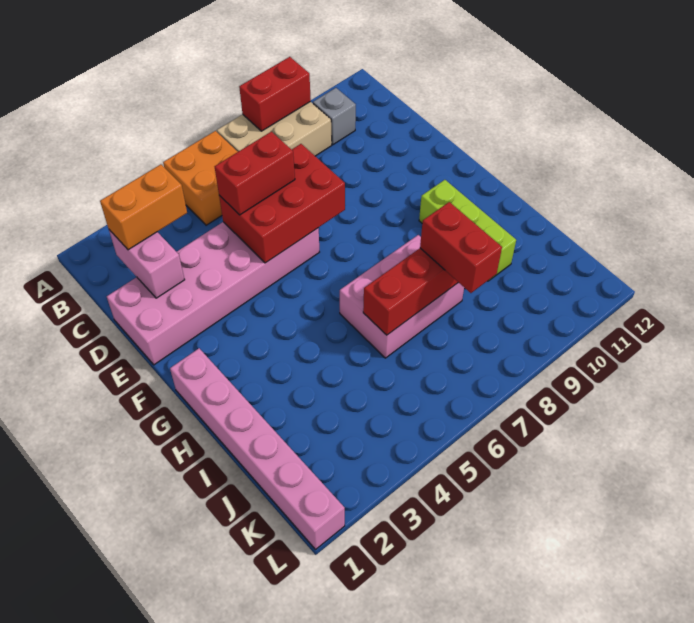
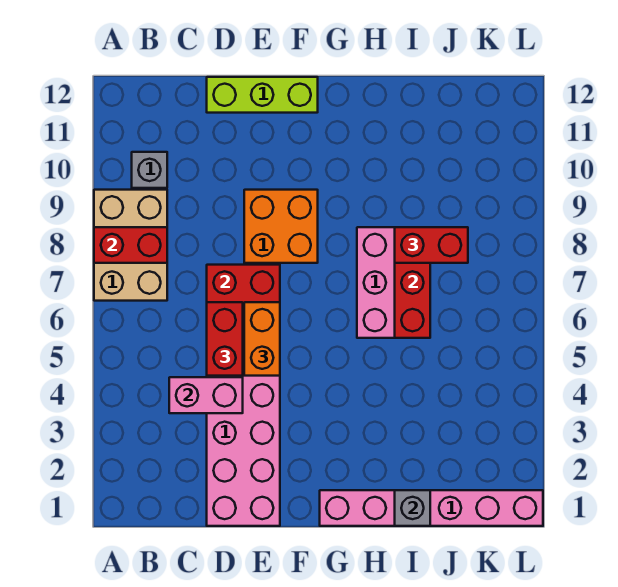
orange 2x2 brick [163,131,238,225] -> orange 2x2 brick moved to [244,190,318,263]
red 1x2 brick [239,57,311,131] -> red 1x2 brick turned to [94,227,167,263]
pink 1x2 brick [109,230,185,298] -> pink 1x2 brick moved to [169,377,243,413]
orange 1x2 brick [100,164,187,250] -> orange 1x2 brick moved to [244,302,280,376]
lime 1x3 brick [419,180,516,281] -> lime 1x3 brick moved to [207,77,318,113]
none -> grey 1x1 brick [395,490,430,526]

